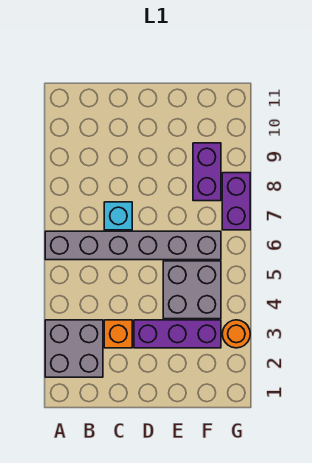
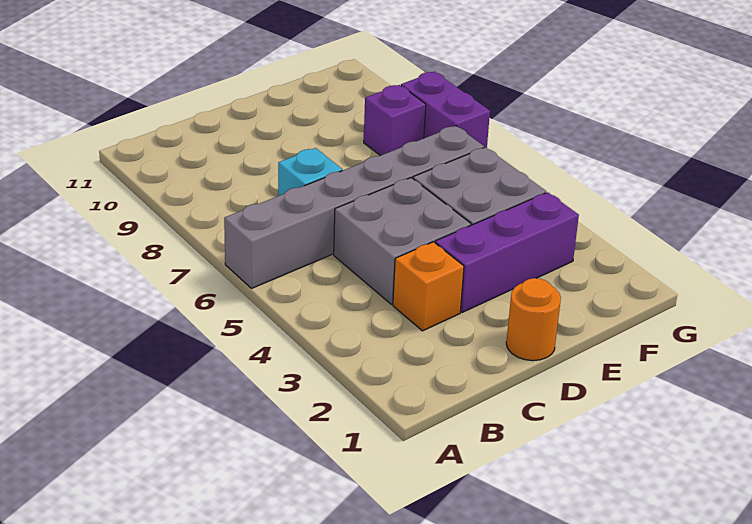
grey 2x2 brick [45,320,103,377] -> grey 2x2 brick moved to [334,178,471,304]
purple 1x2 brick [193,143,221,201] -> purple 1x1 brick [364,85,426,156]
orange 1x1 round brick [222,320,250,348] -> orange 1x1 round brick moved to [506,278,561,361]

